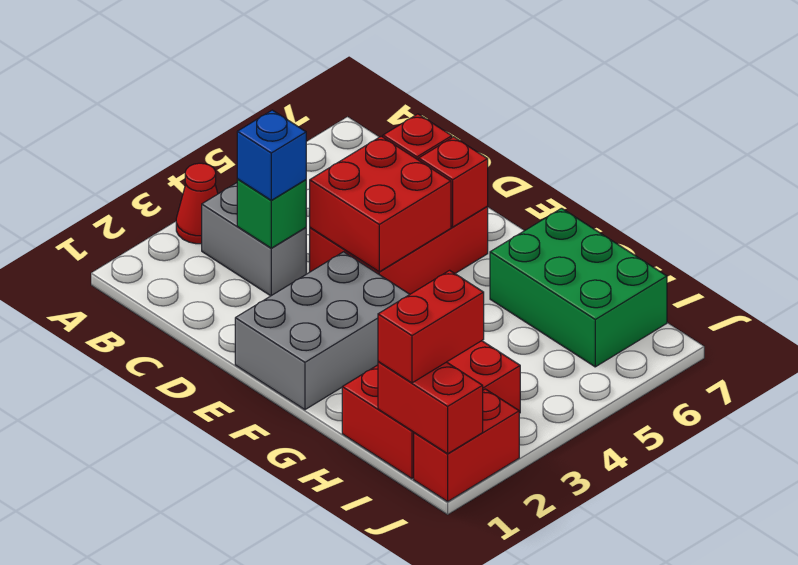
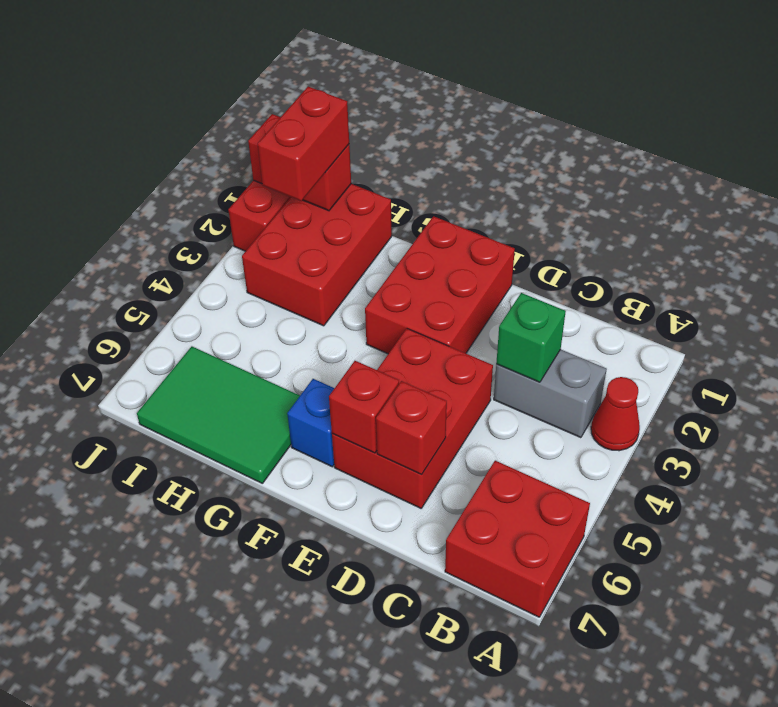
blue 1x1 brick [237,110,306,200] -> blue 1x1 brick moved to [287,379,334,467]
red 2x2 brick [310,136,451,272] -> red 2x2 brick moved to [445,461,590,617]
grey 2x3 brick [235,252,410,410] -> red 2x3 brick [365,216,515,354]
green 2x3 brick [490,208,667,367] -> green 2x3 tile [137,347,300,483]

